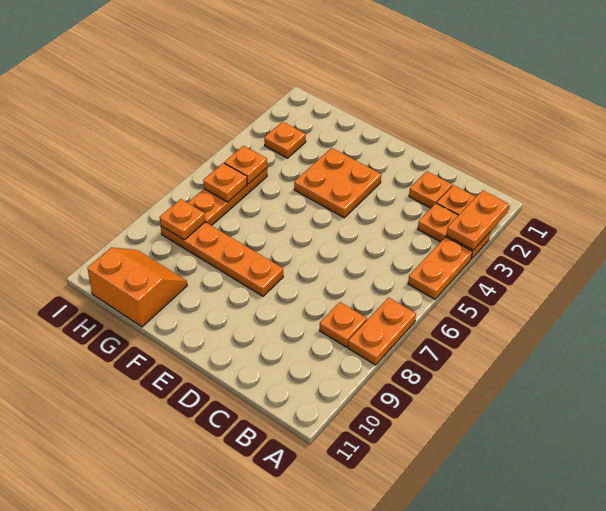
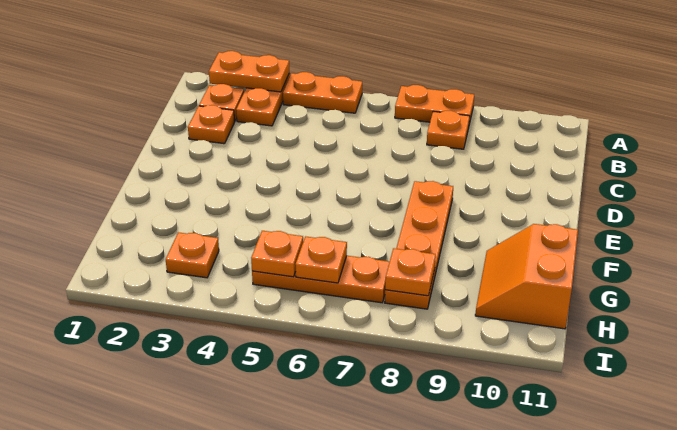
orange 2x2 plate [294,148,381,218] -> none

